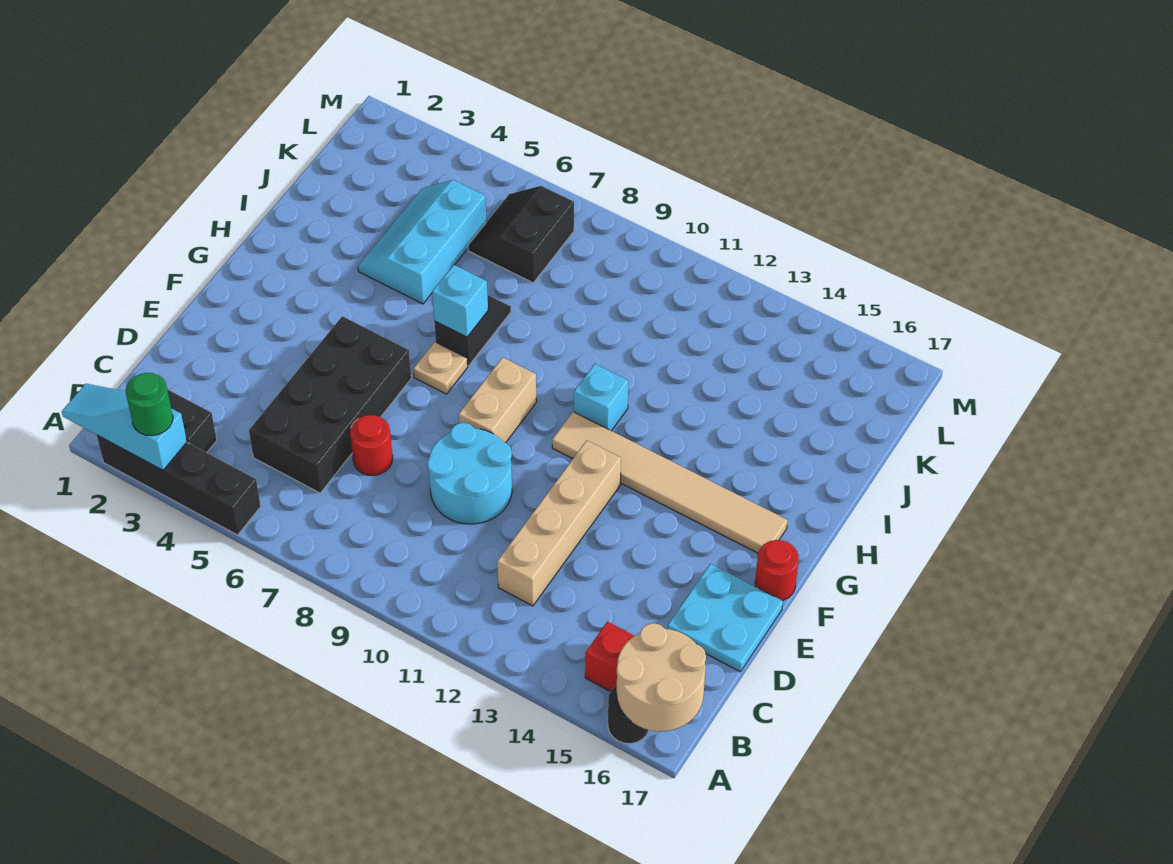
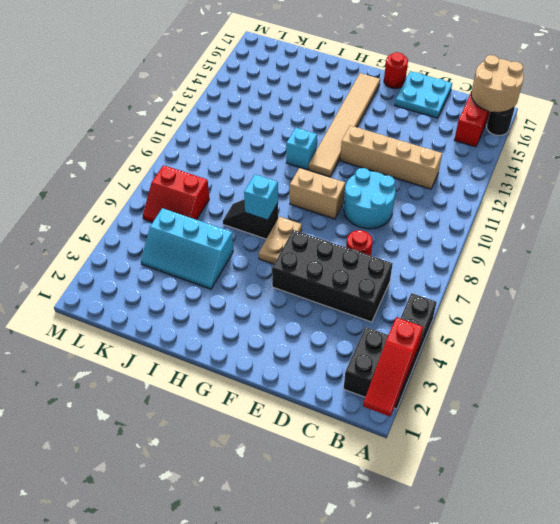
cyan 1x3 slope [62,384,187,470] -> red 1x3 slope [363,317,423,416]
green 1x1 round brick [126,373,173,436] -> none
tan 1x1 plate [413,342,468,394] -> tan 1x2 plate [259,217,302,264]
black 2x2 slope [468,186,574,283] -> red 2x2 slope [143,165,209,222]

